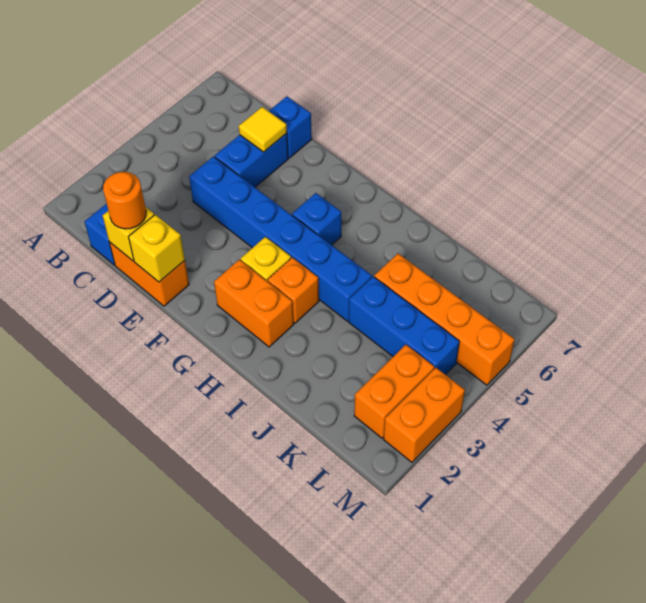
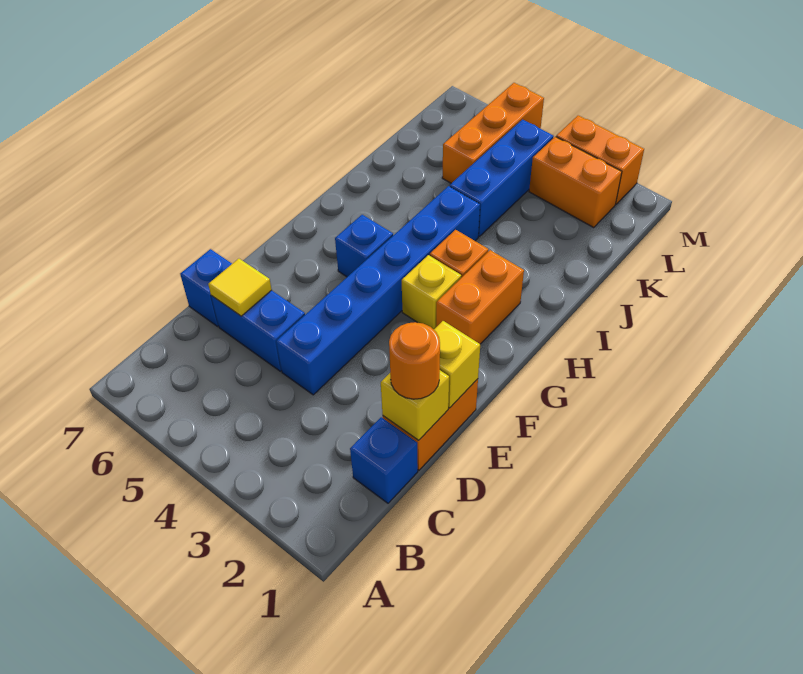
orange 1x4 brick [374,254,515,385] -> orange 1x3 brick [442,83,544,183]

